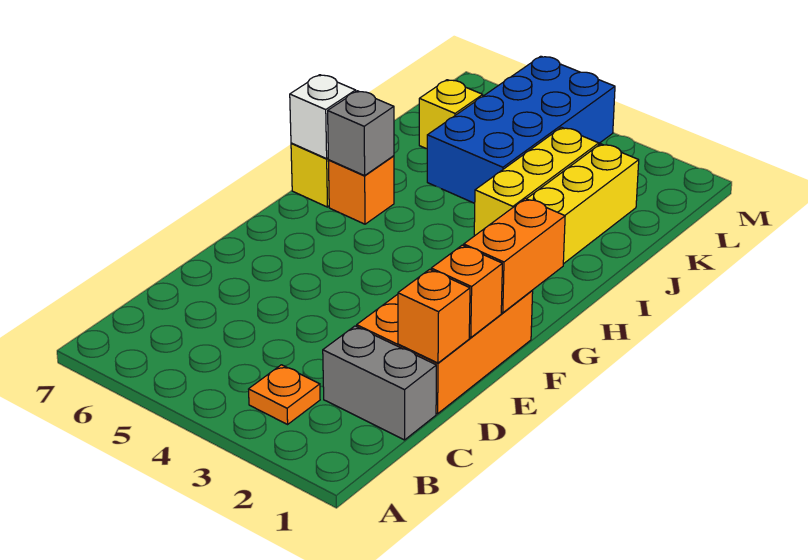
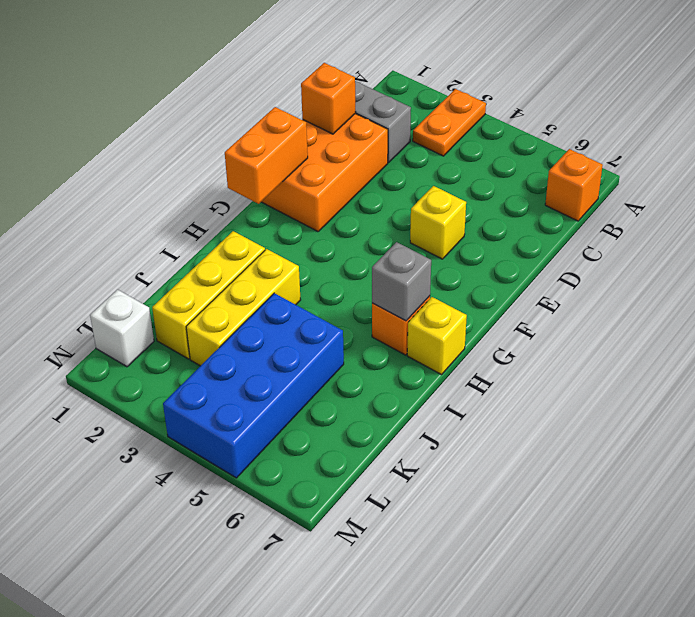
orange 1x1 plate [249,365,320,424] -> orange 1x2 plate [413,89,486,156]
orange 1x1 brick [431,245,502,338] -> orange 1x1 brick moved to [545,149,603,221]
white 1x1 brick [290,75,356,159] -> white 1x1 brick moved to [90,290,154,367]
yellow 1x1 brick [419,80,483,149] -> yellow 1x1 brick moved to [410,186,466,259]

